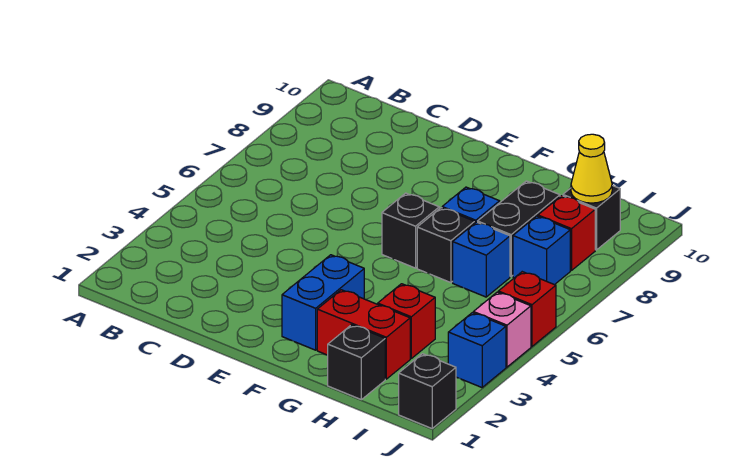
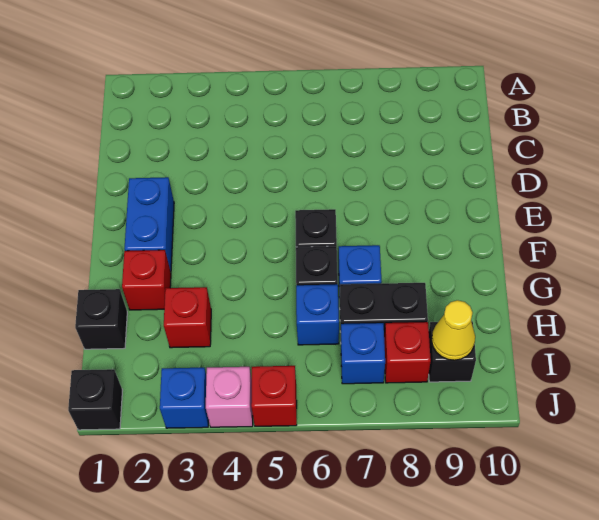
blue 1x2 brick [282,255,364,350] -> blue 1x2 brick turned to [124,177,174,272]
red 1x2 brick [317,290,410,379] -> red 1x1 brick [122,250,171,310]

